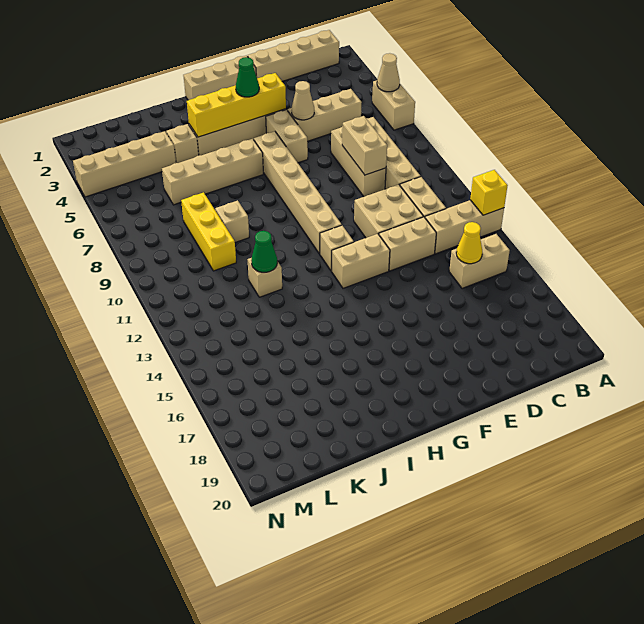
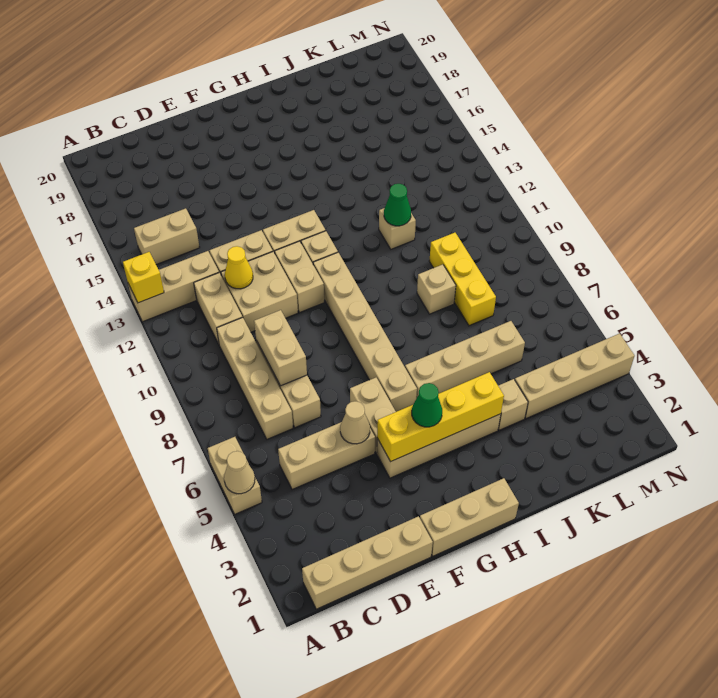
yellow 1x1 cone [456,222,482,264] -> yellow 1x1 cone moved to [225,246,253,289]
none -> tan 1x2 brick [275,241,324,313]

